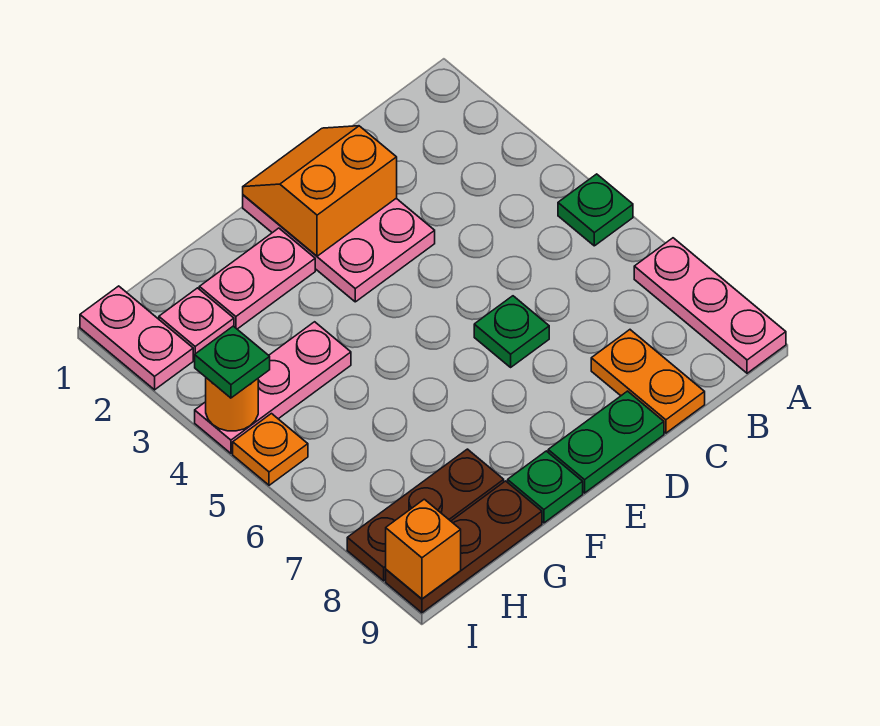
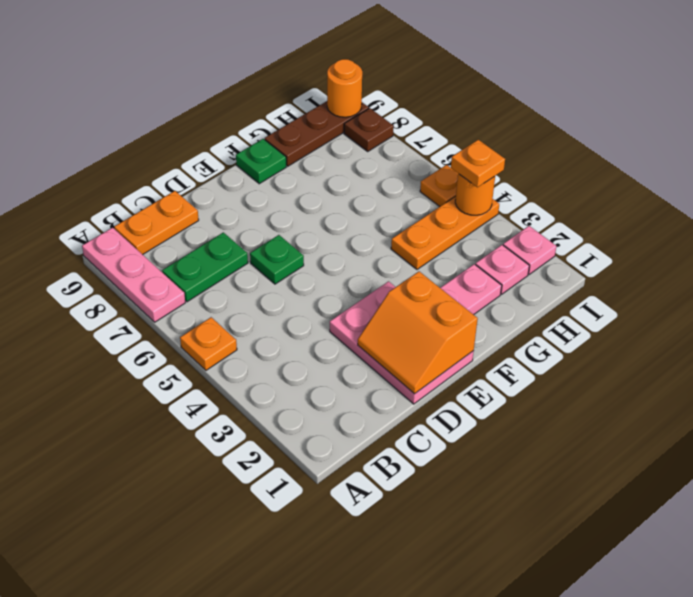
green 1x1 plate [558,174,633,246] -> orange 1x1 plate [180,317,237,370]
orange 1x2 plate [591,330,705,433] -> orange 1x2 plate turned to [114,191,199,255]
orange 2x2 slope [243,126,397,256] -> orange 2x2 slope turned to [358,271,478,394]
green 1x2 plate [548,391,664,493] -> green 1x2 plate moved to [162,232,248,302]
pink 1x3 plate [195,322,351,453] -> orange 1x3 plate [391,196,499,269]
brown 1x3 plate [347,449,504,581] -> brown 1x1 plate [344,108,394,151]
pink 1x2 plate [80,286,193,390] -> pink 1x1 plate [503,226,556,274]
green 1x1 plate [195,326,270,398] -> orange 1x1 plate [451,140,505,187]
orange 1x1 brick [386,499,461,599] -> orange 1x1 round brick [327,59,362,117]

